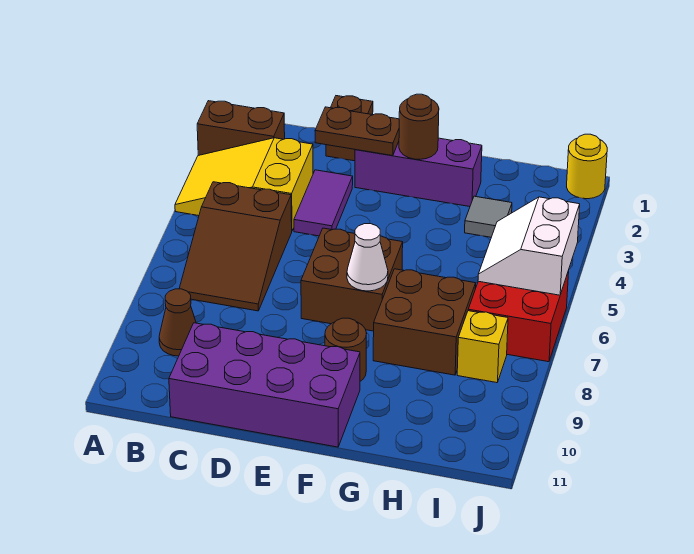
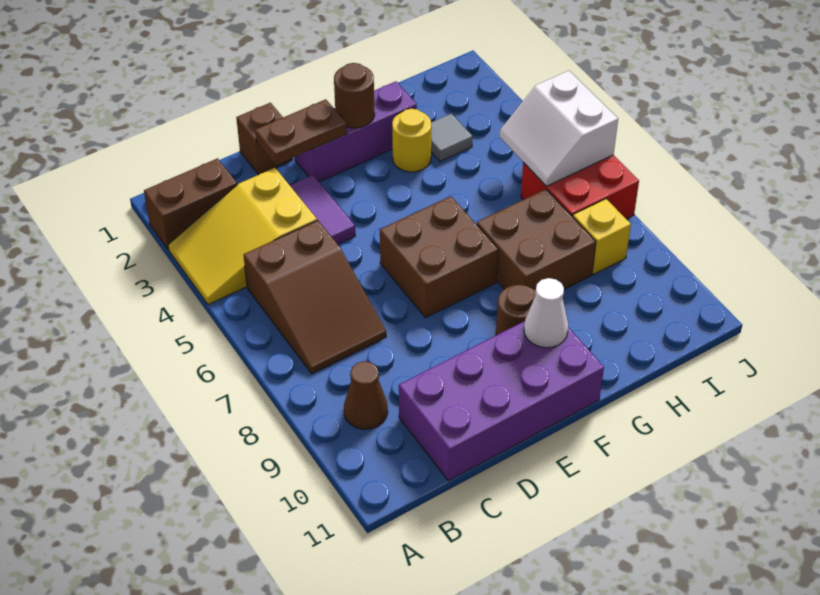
white 1x1 cone [347,224,388,291] -> white 1x1 cone moved to [524,278,568,348]
yellow 1x1 round brick [567,134,607,199] -> yellow 1x1 round brick moved to [392,109,431,172]

